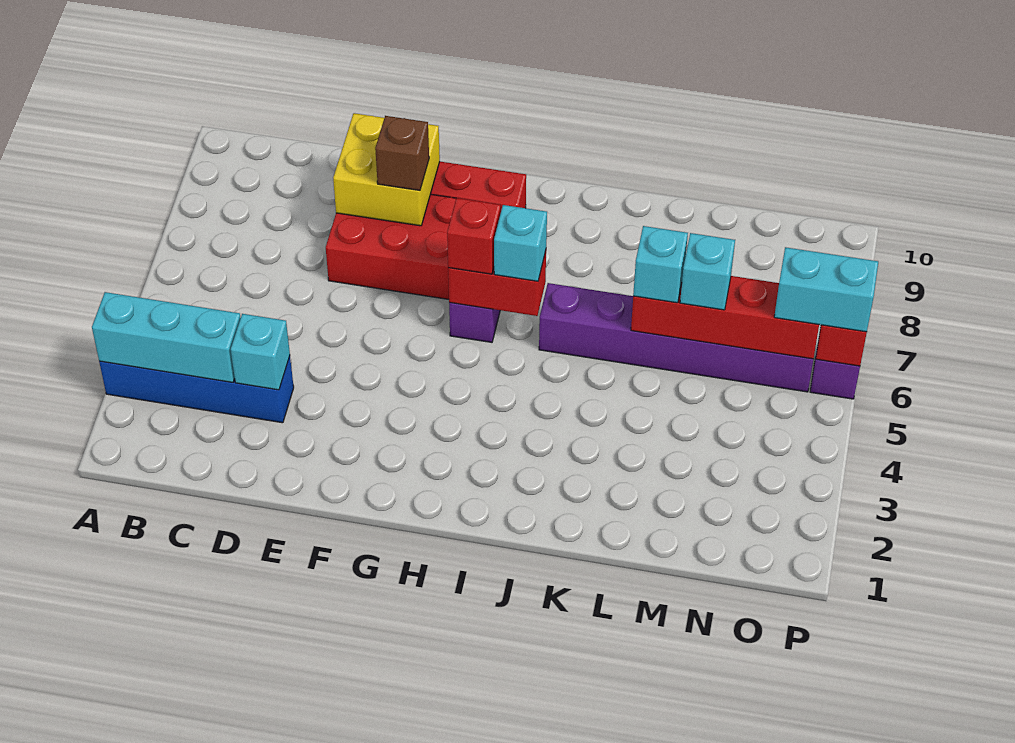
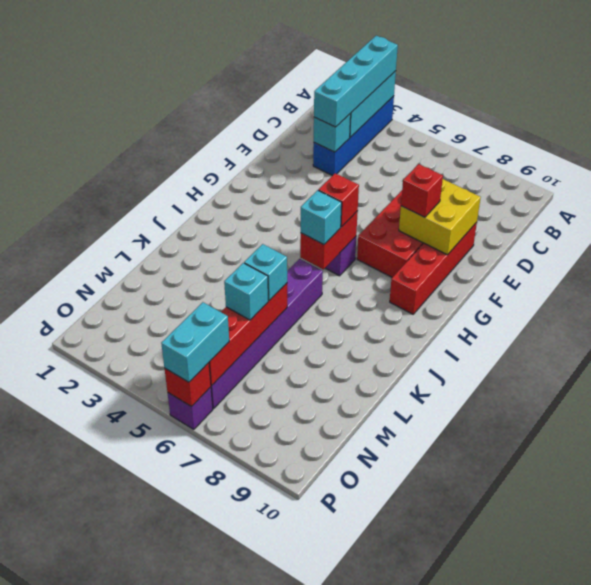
none -> cyan 1x4 brick [314,36,398,127]
brown 1x1 brick [375,116,429,191] -> red 1x1 brick [401,164,443,217]

